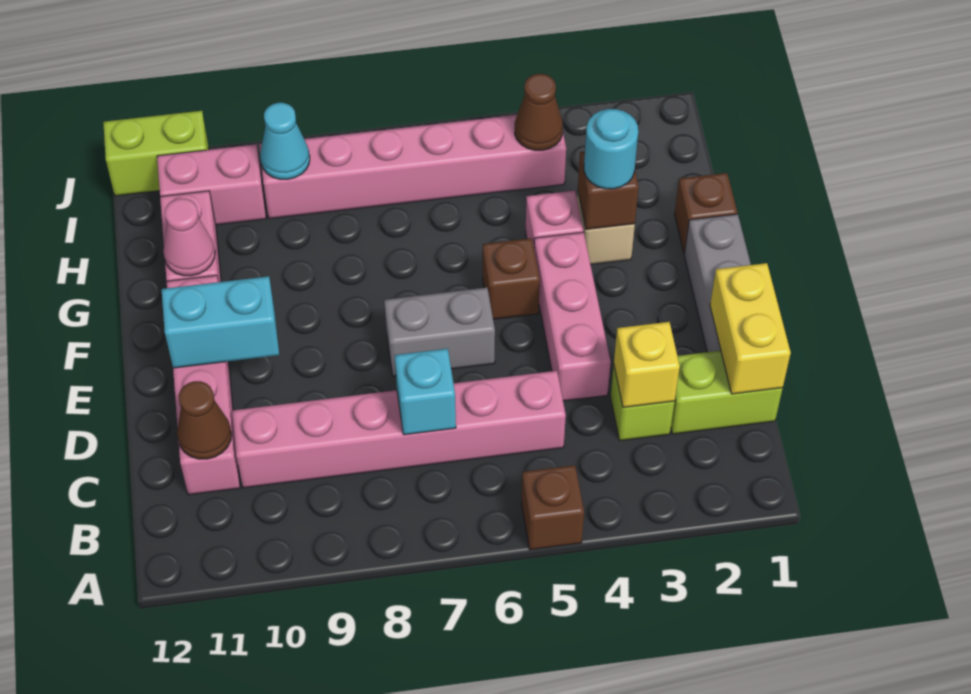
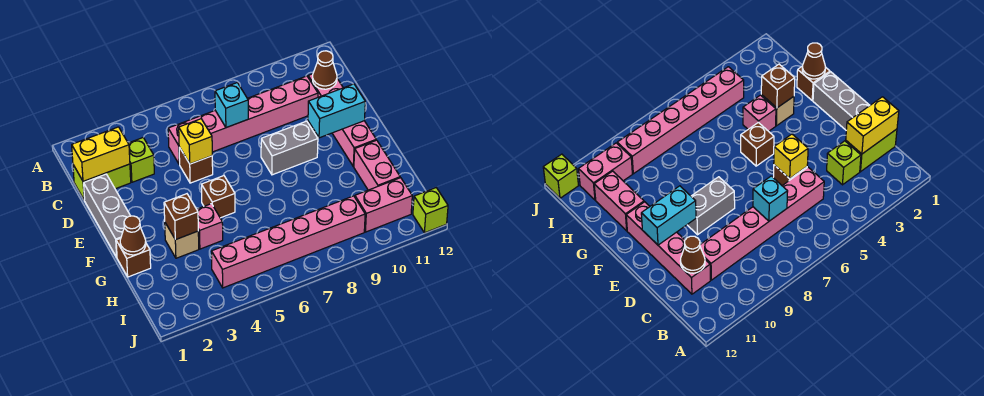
brown 1x1 brick [521,465,584,550] -> brown 1x1 brick moved to [179,147,213,183]
yellow 1x2 brick [710,263,791,394] -> yellow 1x2 brick turned to [72,127,130,181]
yellow 1x1 brick [614,322,680,407] -> yellow 1x1 brick moved to [179,119,212,164]
pink 1x3 brick [534,232,611,401] -> none
grey 1x2 brick [384,288,495,376] -> grey 1x2 brick moved to [261,121,318,175]
cyan 1x1 round brick [584,109,638,189] -> none
pink 1x1 cone [163,198,215,276] -> none
brown 1x1 cone [515,74,563,150] -> brown 1x1 cone moved to [120,216,146,255]
cyan 1x1 cone [260,103,310,179] -> none
lime 1x2 brick [103,111,209,196] -> lime 1x1 brick [413,188,448,233]

